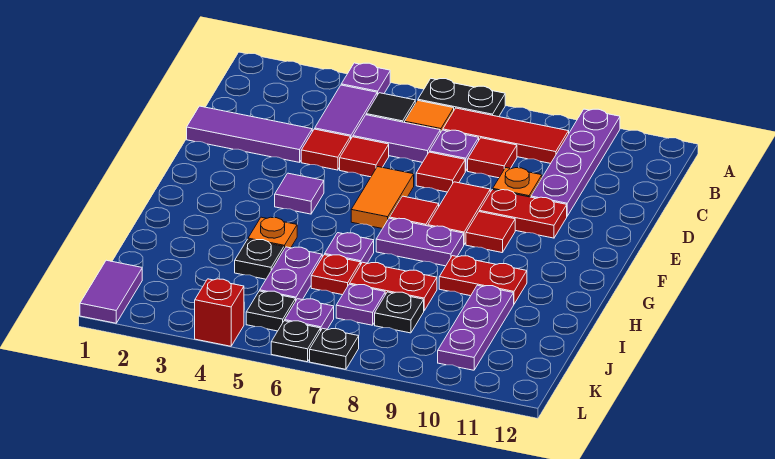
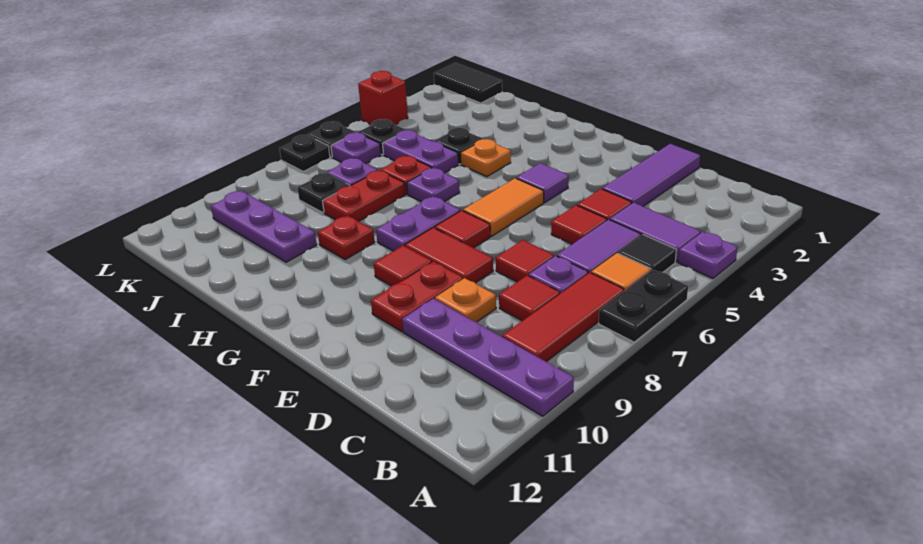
orange 1x2 tile [351,167,414,229] -> orange 1x2 tile turned to [463,178,544,236]
red 1x2 plate [439,256,527,304] -> red 1x1 plate [318,215,375,259]
purple 1x2 tile [80,260,142,323] -> black 1x2 tile [434,63,502,103]

